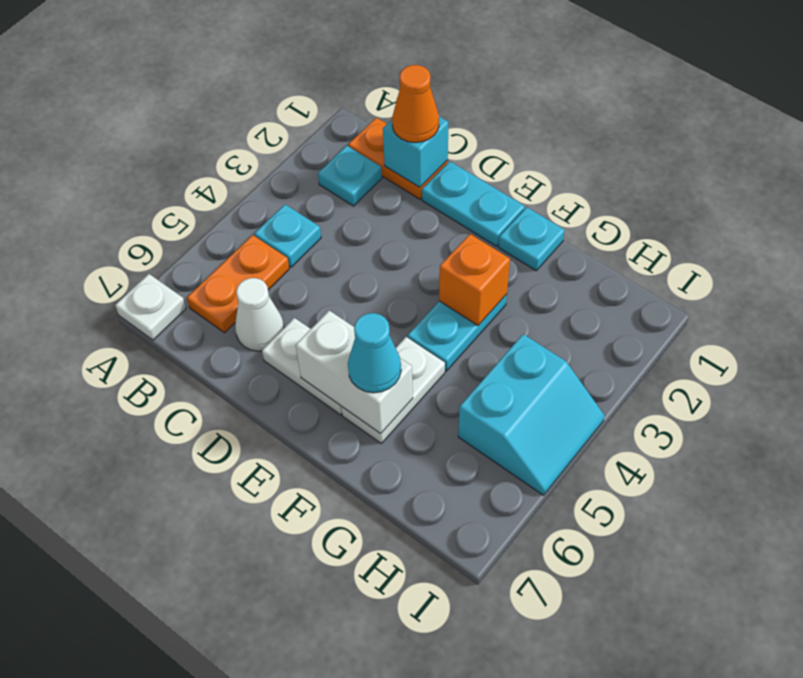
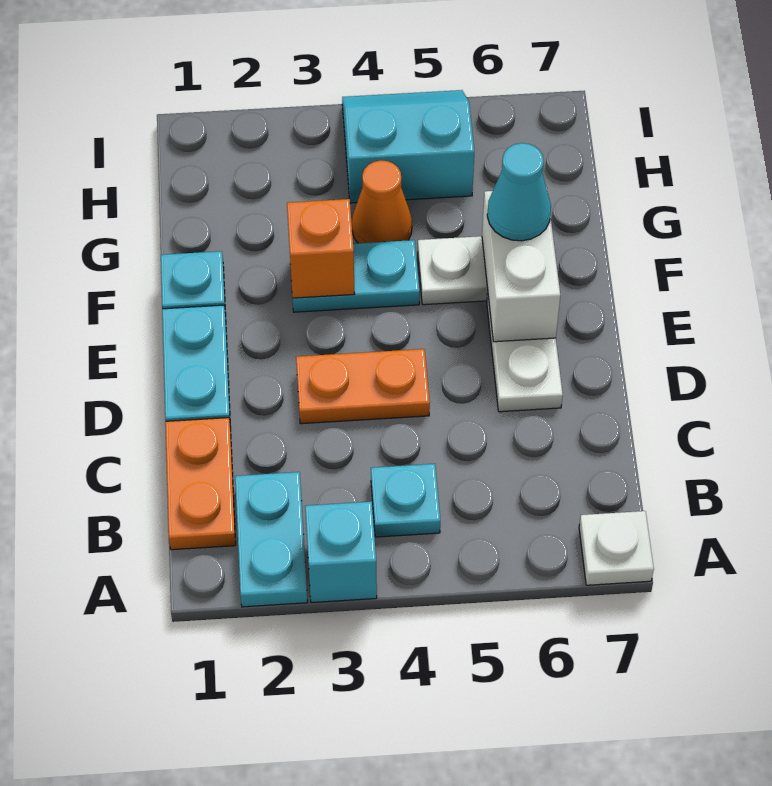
cyan 1x1 plate [318,146,382,206] -> cyan 1x2 plate [235,472,307,607]
orange 1x2 plate [187,235,289,333] -> orange 1x2 plate moved to [296,349,430,424]
cyan 1x1 brick [383,117,448,187] -> cyan 1x1 brick moved to [305,502,377,603]
orange 1x1 cone [392,65,439,143] -> orange 1x1 cone moved to [352,160,412,243]
white 1x1 cone [235,278,284,351] -> none

